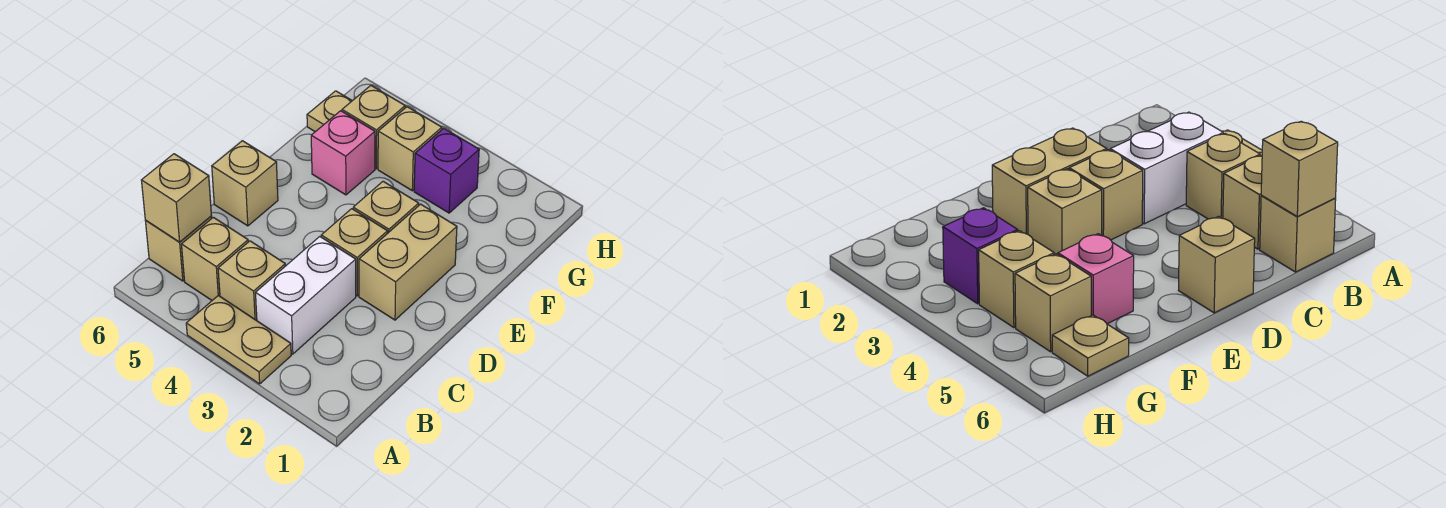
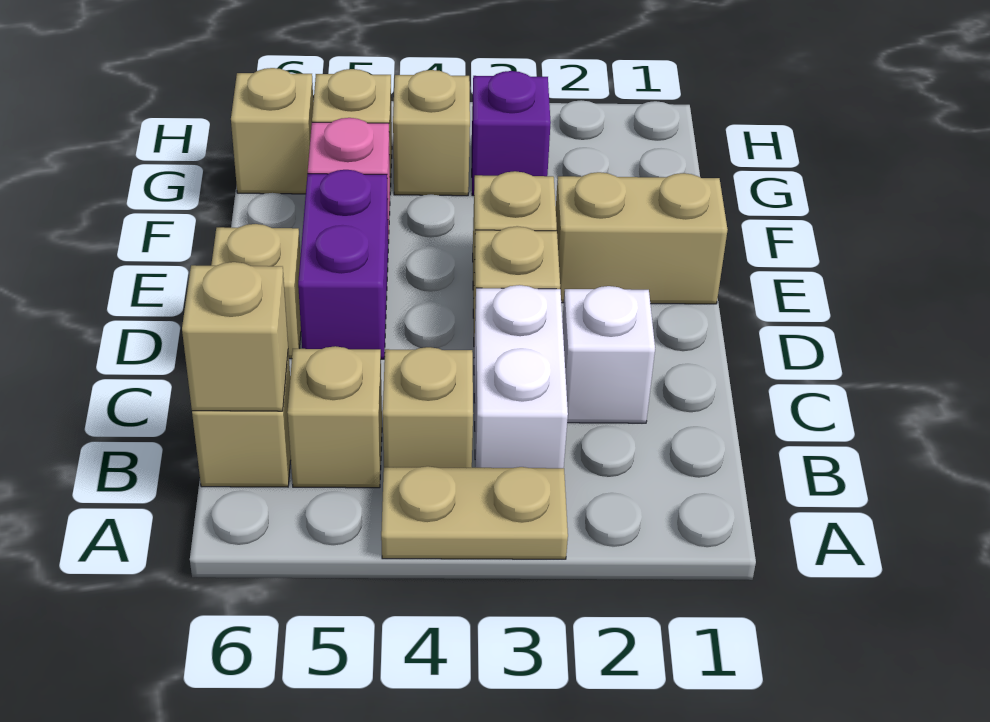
none -> white 1x1 brick [562,286,655,423]
tan 1x2 brick [359,204,457,320] -> tan 1x2 brick turned to [556,172,728,304]
none -> purple 1x2 brick [298,170,388,359]
tan 1x1 plate [307,91,352,132] -> tan 1x1 brick [231,68,313,194]

